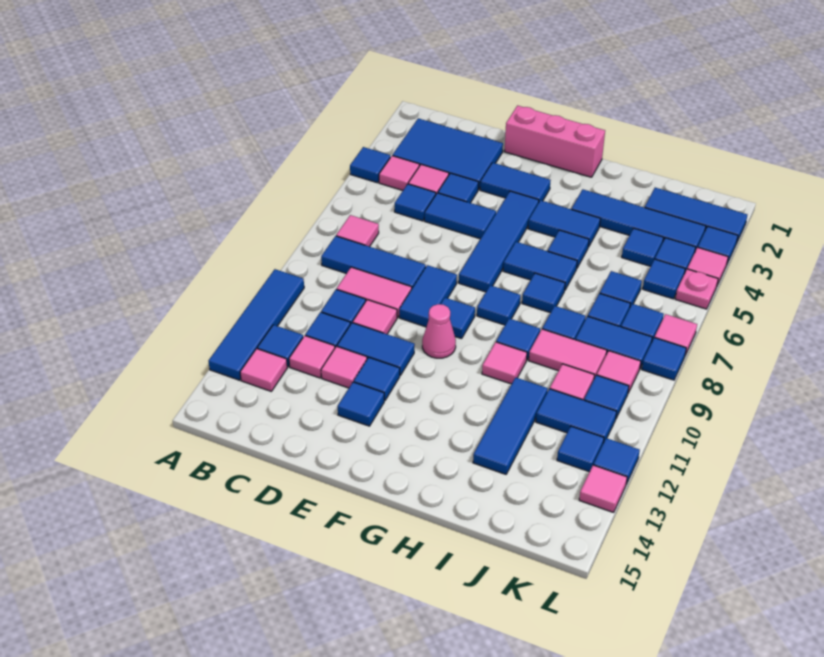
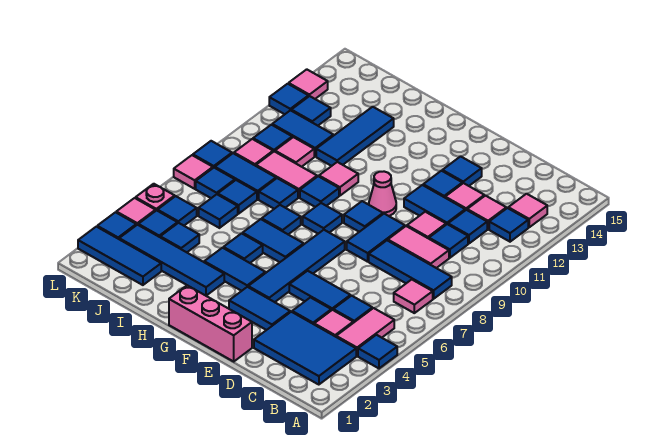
blue 1x4 tile [209,269,304,380] -> none
pink 1x1 tile [379,156,419,190] -> pink 1x2 tile [336,308,394,356]

